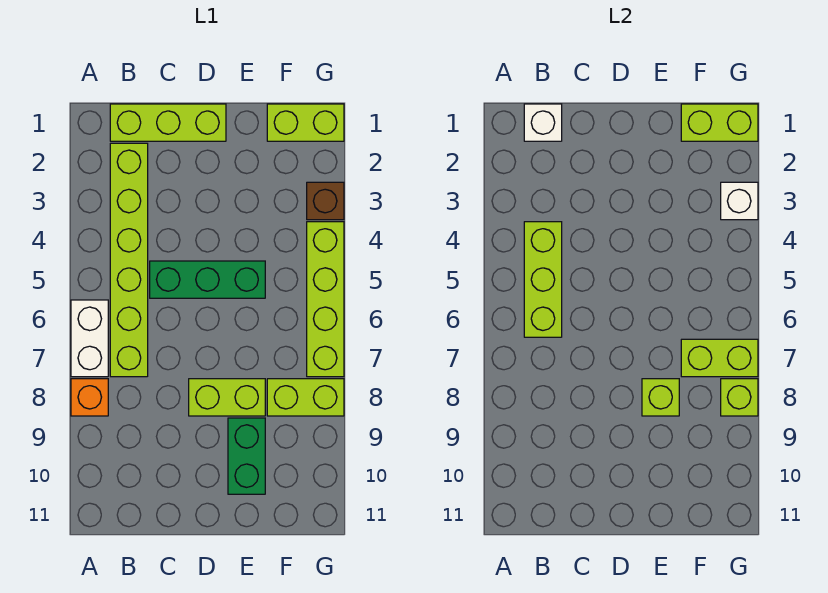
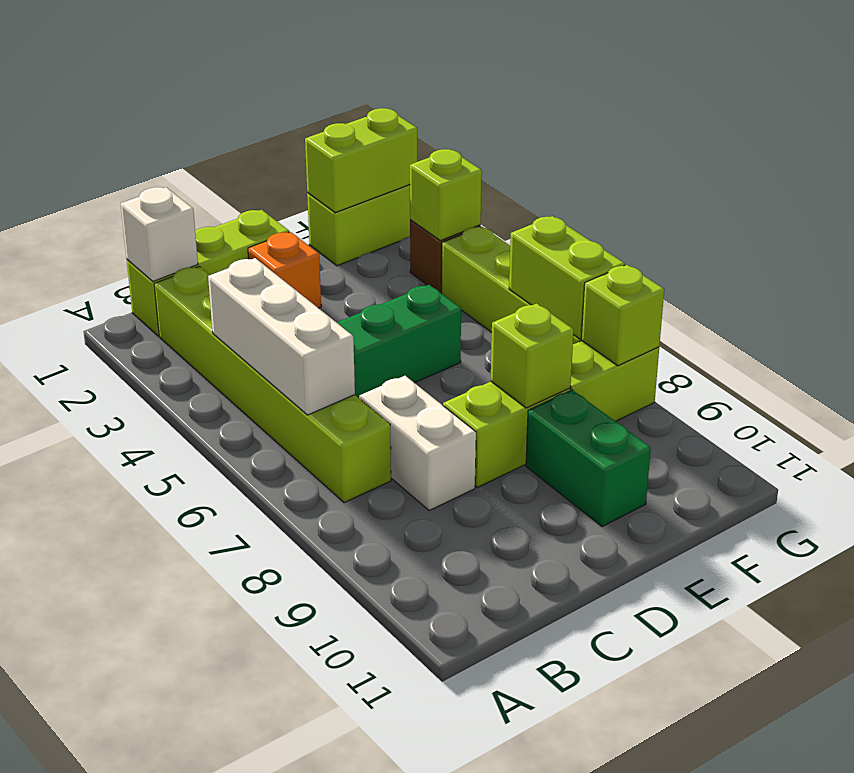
white 1x2 brick [71,300,108,377] -> white 1x2 brick moved to [359,376,476,510]
orange 1x1 brick [71,379,108,416] -> orange 1x1 brick moved to [248,232,321,308]
lime 1x3 brick [524,222,562,337] -> white 1x3 brick [208,258,355,415]
lime 1x2 brick [681,339,758,377] -> lime 1x2 brick turned to [509,216,625,339]
white 1x1 brick [721,182,758,220] -> lime 1x1 brick [410,149,482,241]

